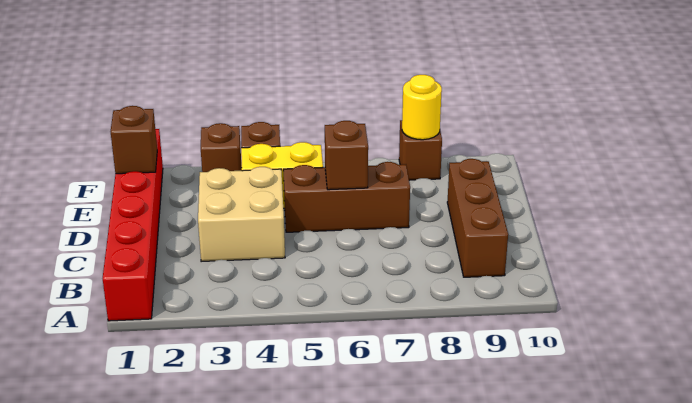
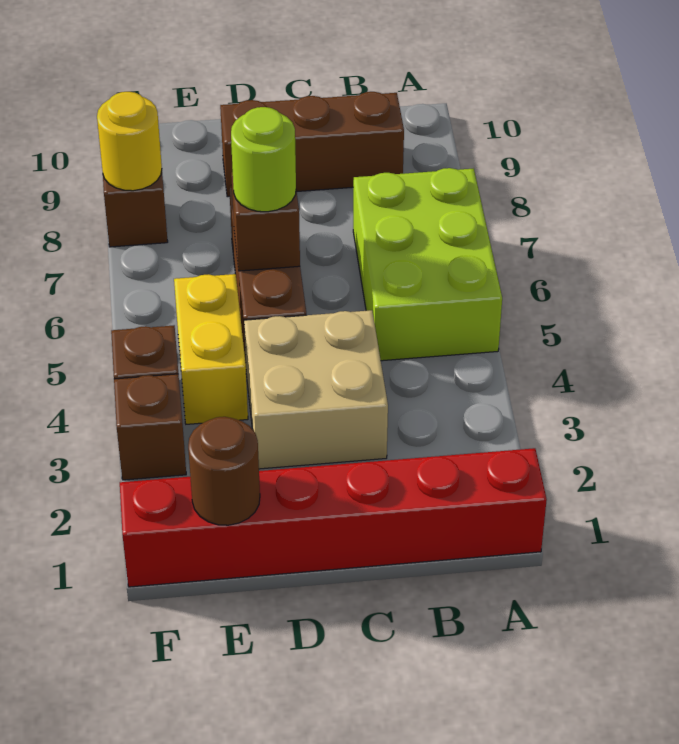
none -> lime 2x3 brick [353,168,502,361]
none -> lime 1x1 round brick [231,107,296,212]
brown 1x1 brick [111,106,157,174] -> brown 1x1 round brick [188,417,260,525]

